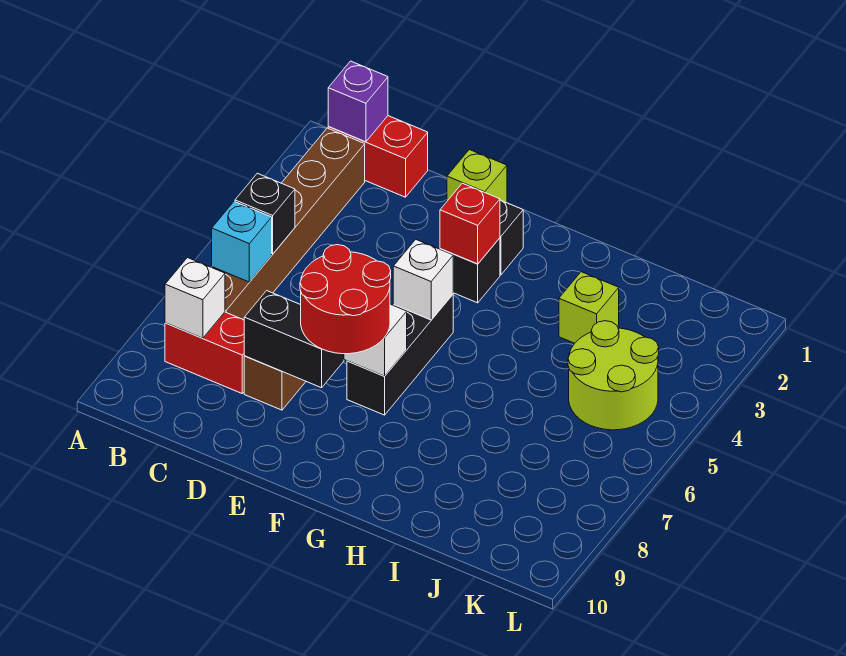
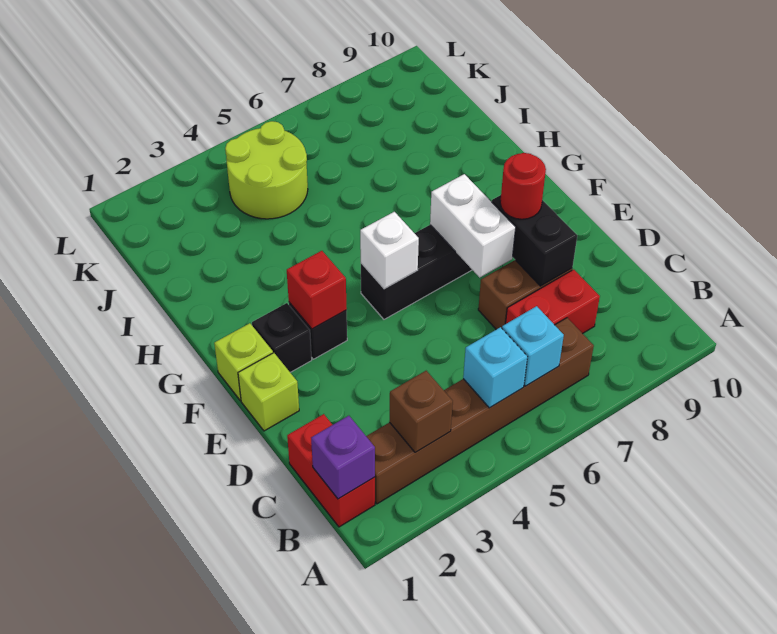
none -> brown 1x1 brick [389,371,453,453]
black 1x1 brick [235,173,295,254] -> cyan 1x1 brick [463,327,527,408]
red 1x2 brick [165,312,244,393] -> red 1x2 brick turned to [506,269,600,334]
white 1x1 brick [165,258,225,338] -> none
red 2x2 round brick [300,245,391,354] -> red 1x1 round brick [500,153,546,219]
lime 1x1 brick [559,272,619,343] -> lime 1x1 brick moved to [214,323,273,400]

